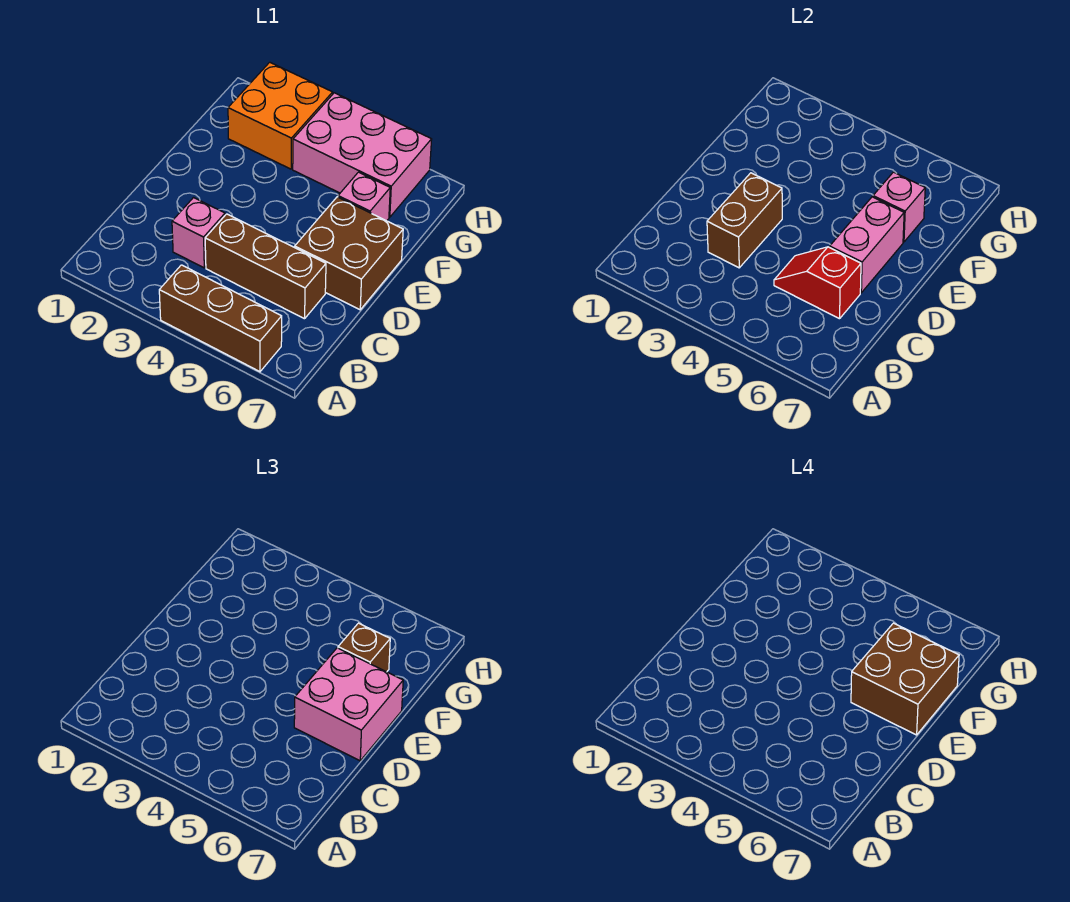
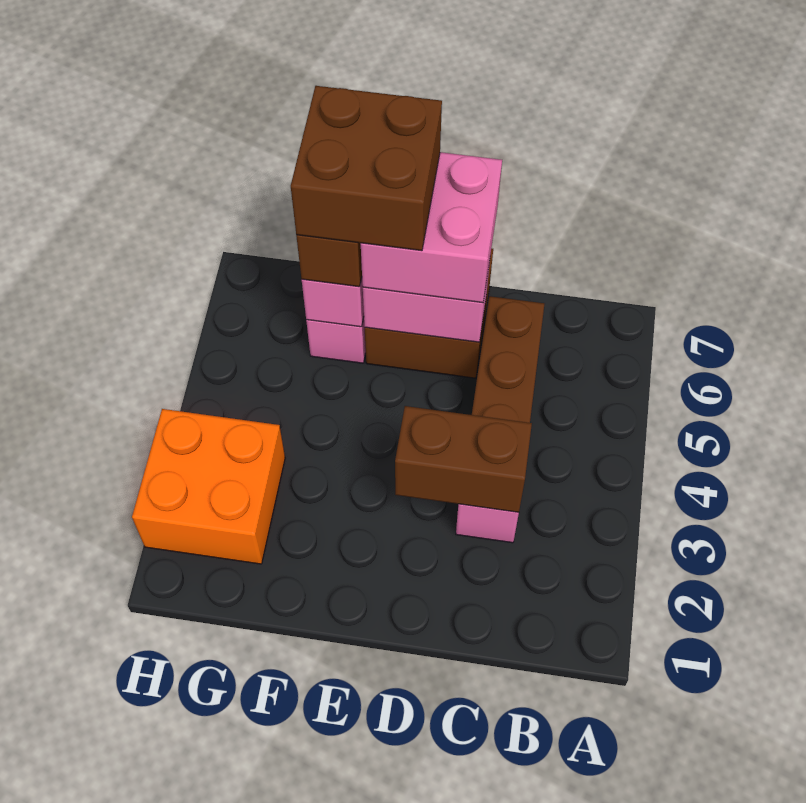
brown 1x3 brick [159,265,282,372] -> none
red 1x2 slope [774,247,861,319] -> none
pink 2x3 brick [293,93,432,217] -> none

